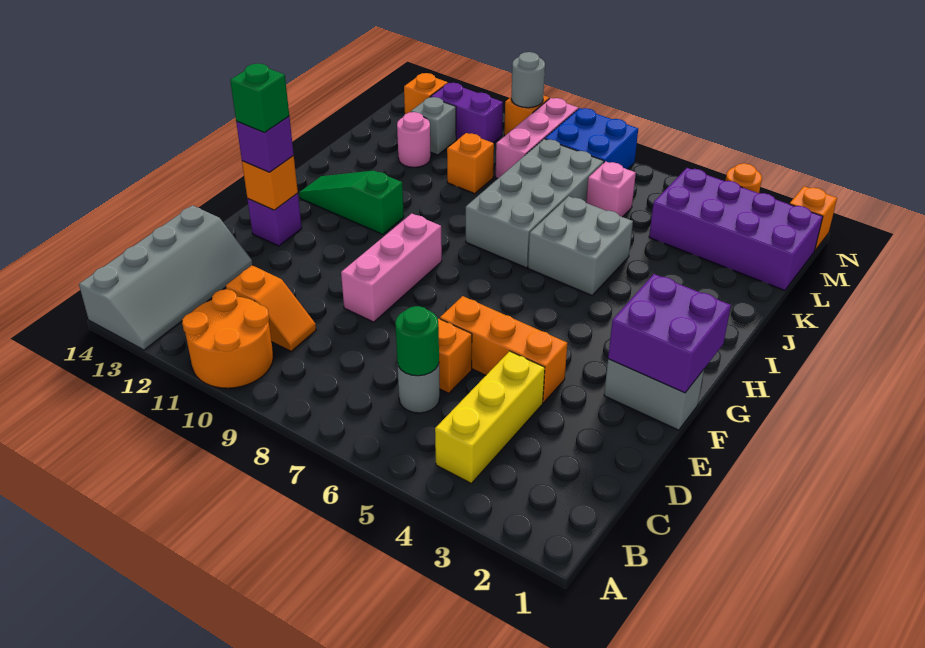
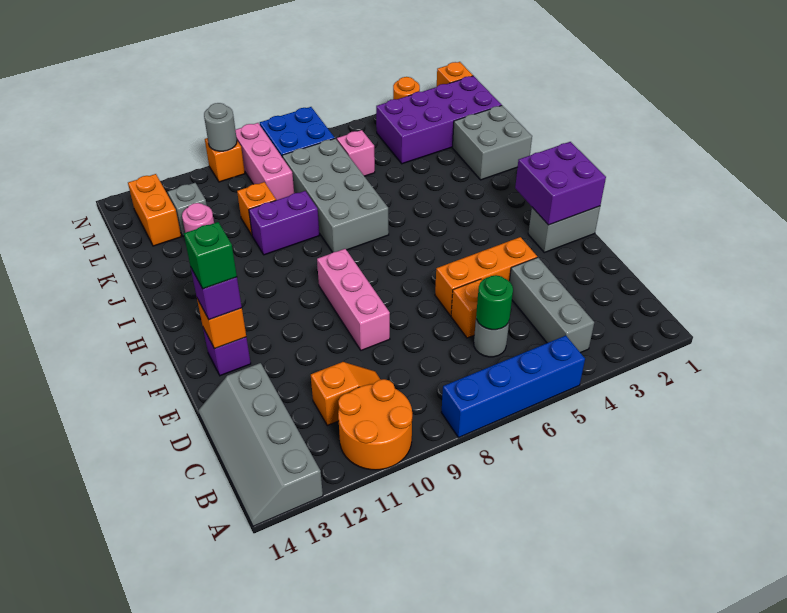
none -> blue 1x4 brick [441,336,585,437]
grey 2x4 slope [79,205,253,350] -> grey 2x4 slope turned to [198,363,323,526]
yellow 1x3 brick [435,351,545,483] -> grey 1x3 brick [510,258,594,353]
green 1x3 slope [299,171,404,234] -> none
grey 2x2 brick [528,196,633,295] -> grey 2x2 brick moved to [452,106,532,180]
purple 1x2 brick [431,83,503,143] -> purple 1x2 brick moved to [249,191,320,255]
orange 1x1 brick [404,73,448,114] -> orange 1x2 brick [128,174,181,246]

